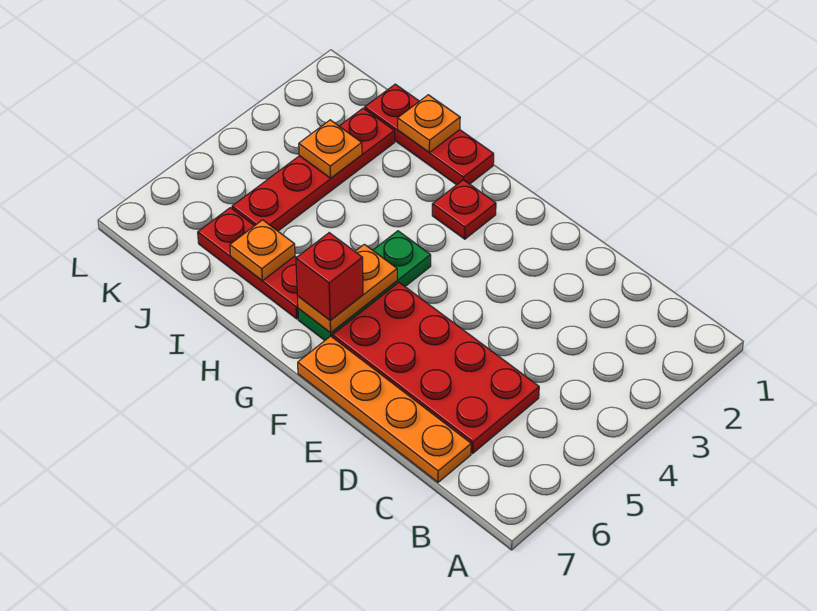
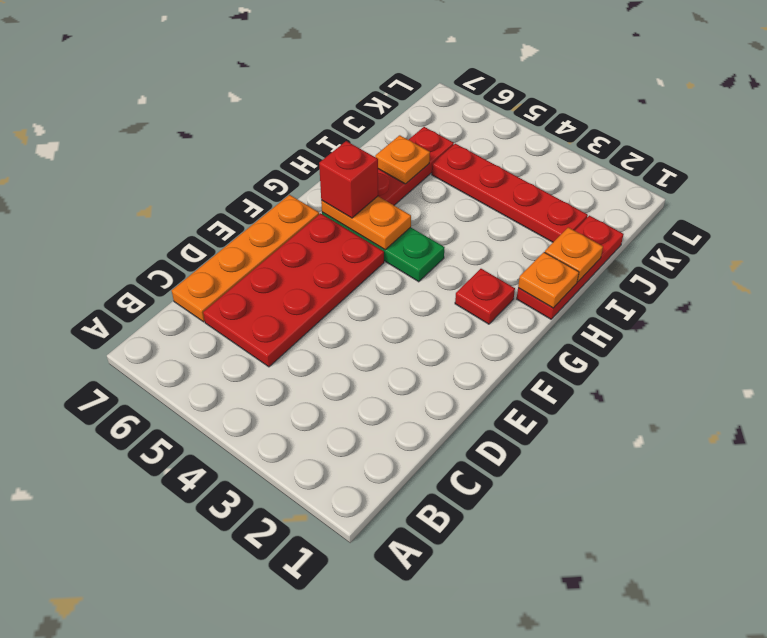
orange 1x1 plate [299,120,362,178] -> orange 1x1 plate moved to [518,252,579,308]

